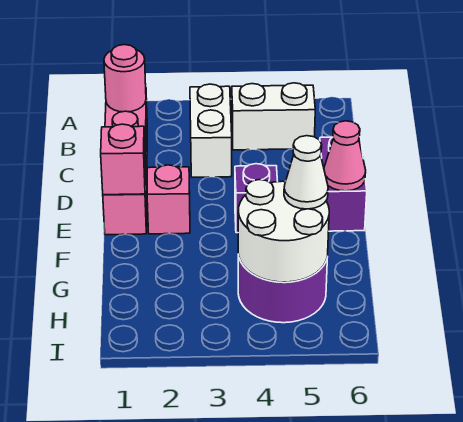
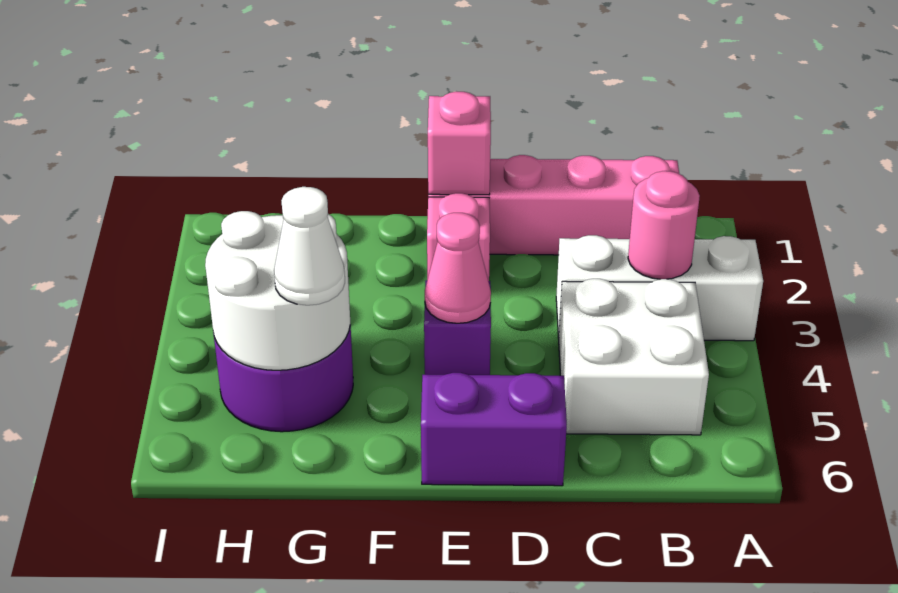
pink 1x1 round brick [104,45,146,112] -> pink 1x1 round brick moved to [628,171,700,279]
white 1x2 brick [190,84,232,177] -> white 1x3 brick [556,235,763,341]
white 1x2 brick [232,83,315,150] -> white 2x2 brick [559,279,709,435]
pink 1x1 cone [324,121,366,191] -> pink 1x1 cone moved to [425,213,491,323]

